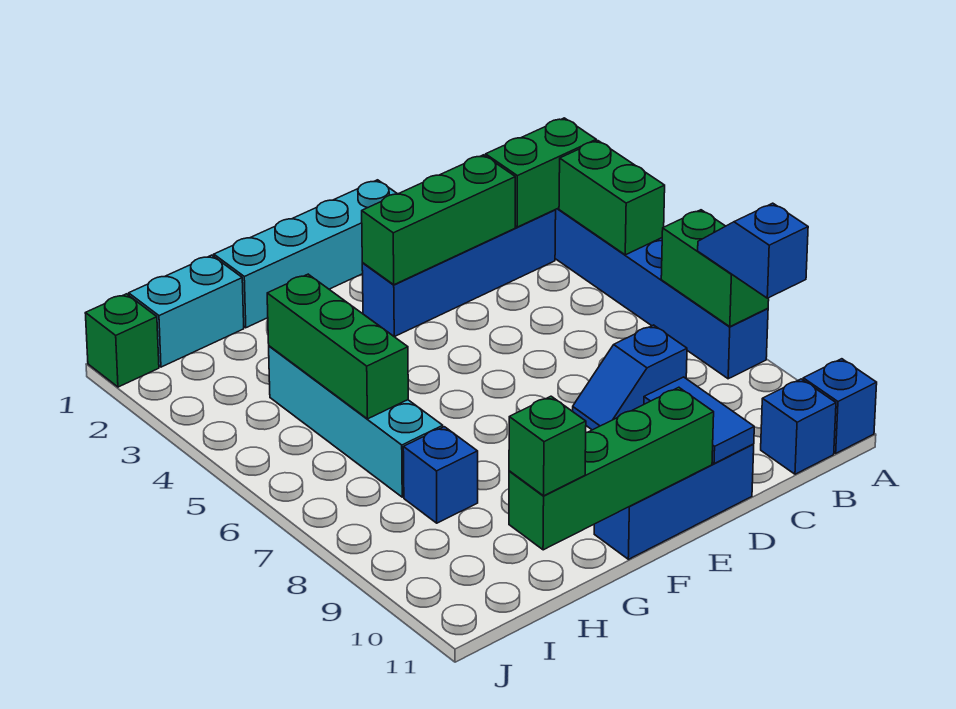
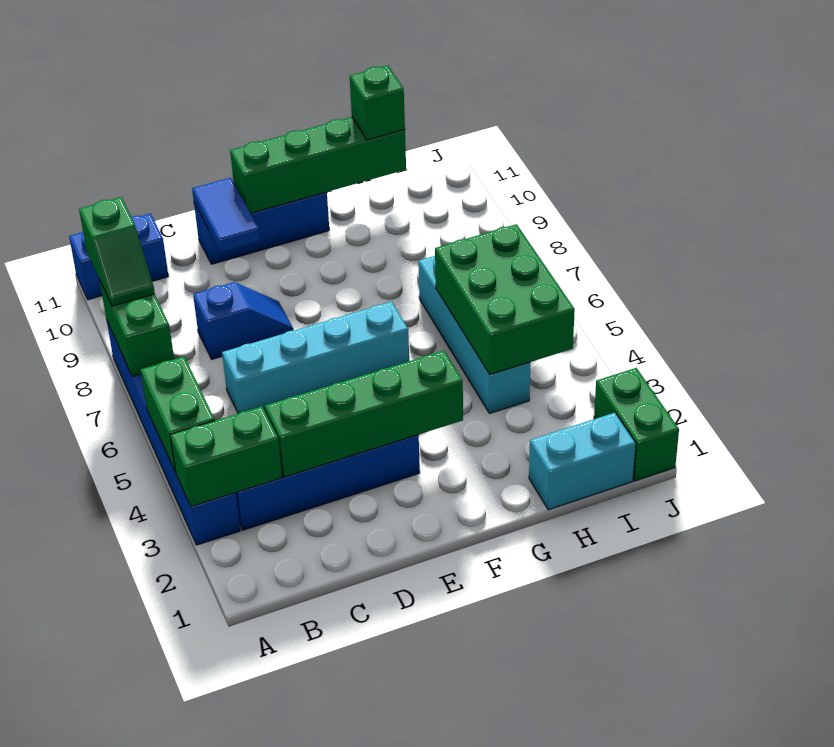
blue 1x2 slope [698,203,808,298] -> green 1x2 slope [79,197,155,306]
green 1x3 brick [362,155,515,285] -> green 1x4 brick [265,351,463,477]
cyan 1x4 brick [214,180,397,328] -> cyan 1x4 brick moved to [222,302,409,413]
green 1x3 brick [267,274,408,419] -> green 2x3 brick [435,224,575,374]
blue 1x1 brick [403,427,478,523] -> none
green 1x1 brick [85,294,159,387] -> green 1x2 brick [594,368,679,481]

